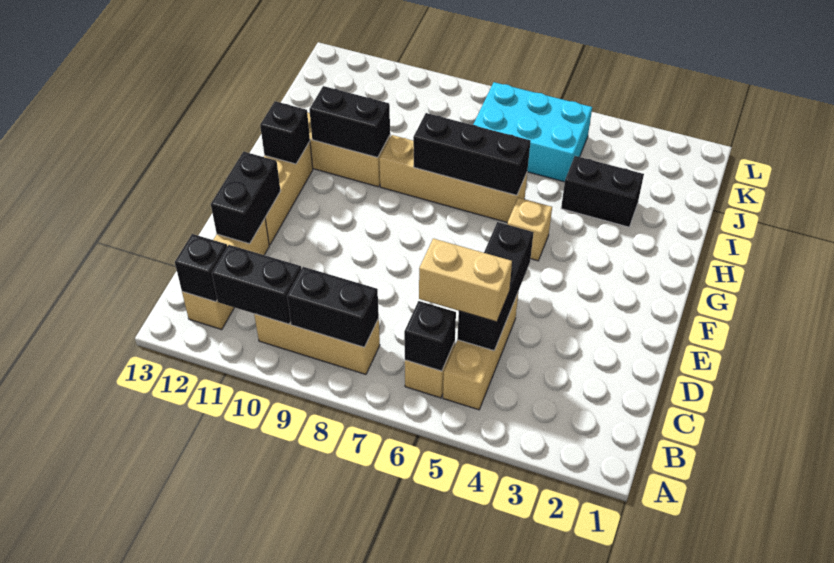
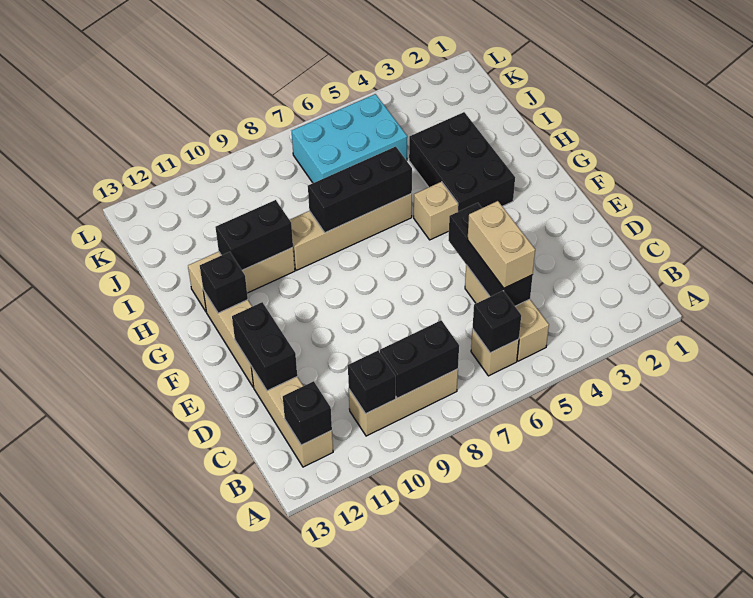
black 1x2 brick [212,245,301,324] -> black 1x1 brick [348,351,396,414]
tan 1x2 brick [419,238,512,322] -> tan 1x2 brick turned to [468,201,535,288]
black 1x2 brick [561,156,644,227] -> black 2x3 brick [409,112,515,212]

